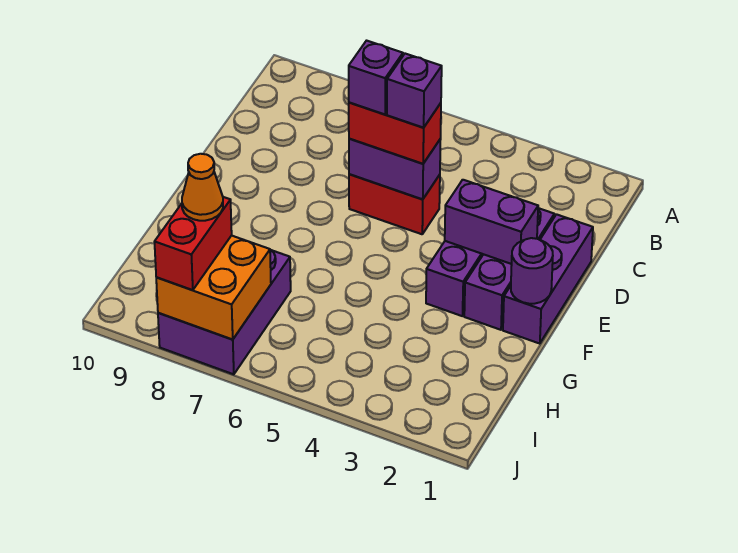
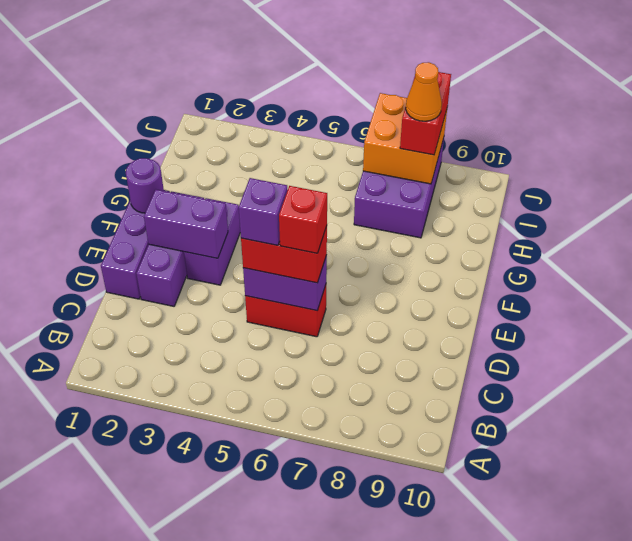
purple 1x1 brick [349,41,403,115] -> red 1x1 brick [279,186,327,253]

